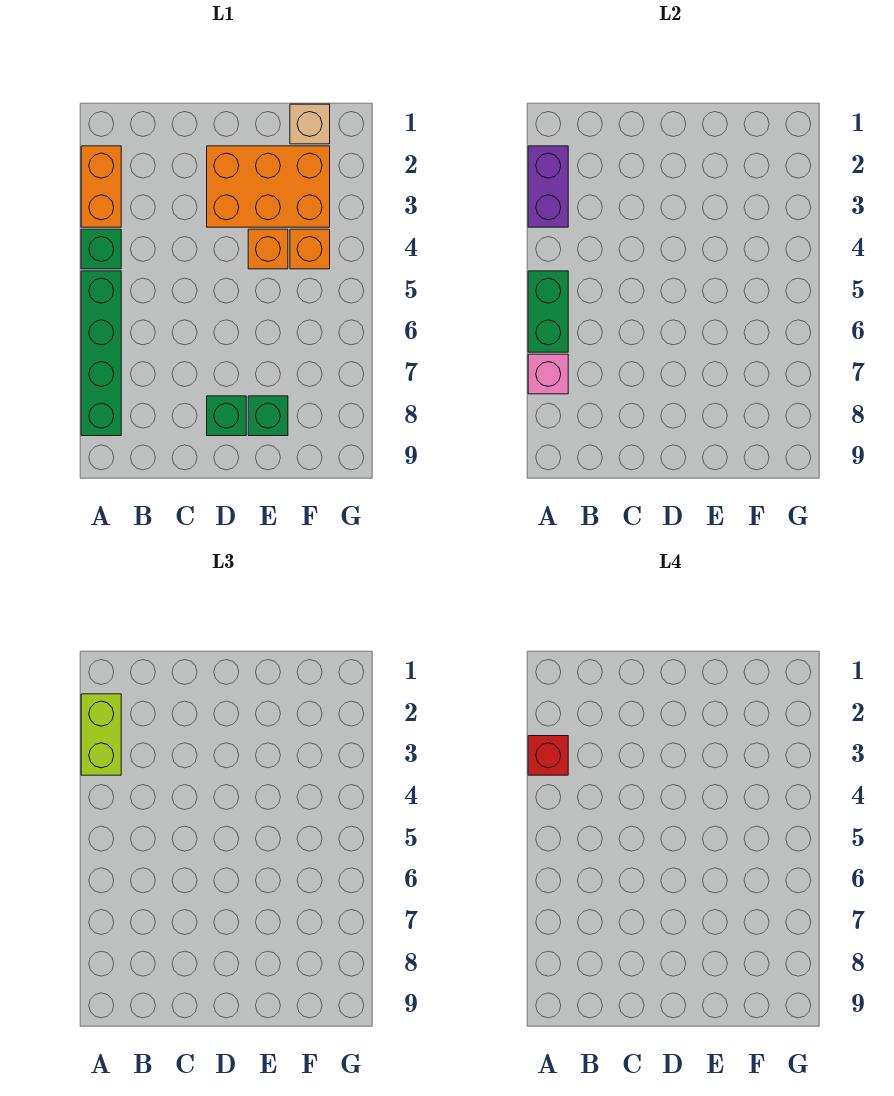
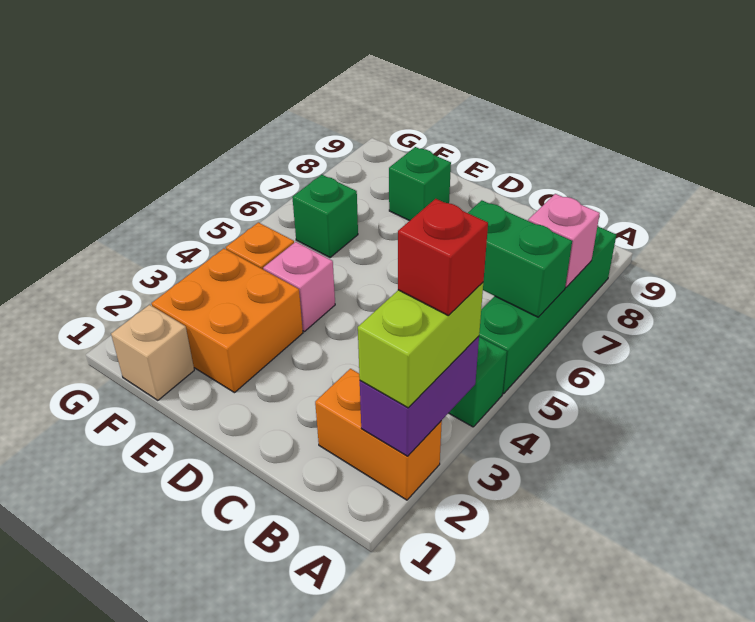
orange 1x2 brick [81,146,121,227] -> orange 1x2 brick turned to [315,369,442,500]
green 1x2 brick [528,271,568,352] -> green 1x2 brick turned to [468,200,572,317]
orange 2x3 brick [207,146,330,227] -> orange 2x2 brick [151,249,303,393]
green 1x1 brick [207,396,246,436] -> green 1x1 brick moved to [292,175,358,258]
orange 1x1 brick [248,229,288,269] -> pink 1x1 brick [263,242,335,332]

